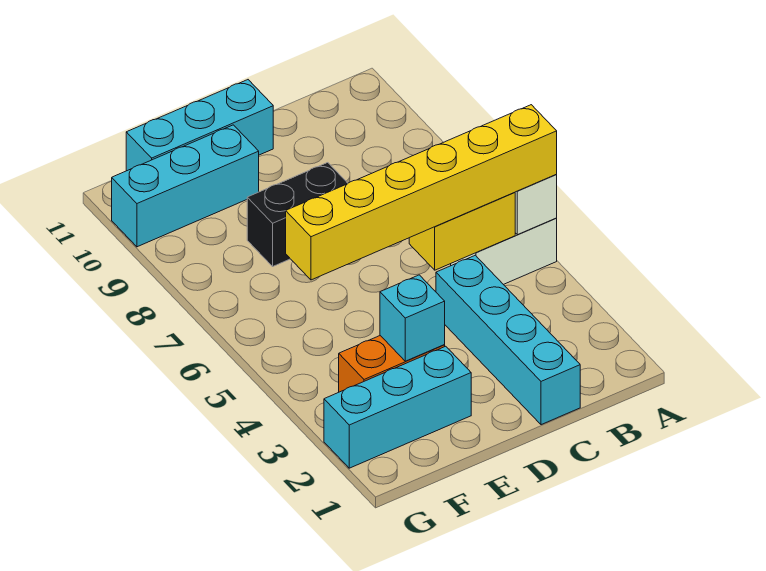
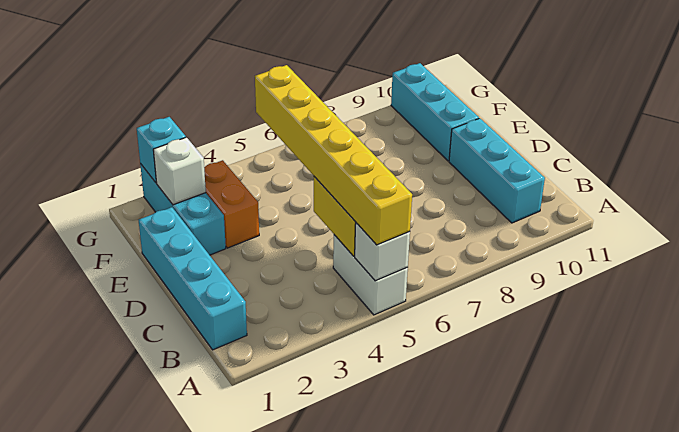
cyan 1x4 brick [436,255,580,425] -> cyan 1x4 brick turned to [139,207,247,350]
black 1x2 brick [247,163,348,266] -> none
cyan 1x3 brick [126,80,273,171] -> cyan 1x3 brick moved to [449,118,545,223]
cyan 1x1 brick [380,275,445,361] -> cyan 1x1 brick moved to [137,117,186,183]
none -> white 1x1 brick [153,137,206,205]

